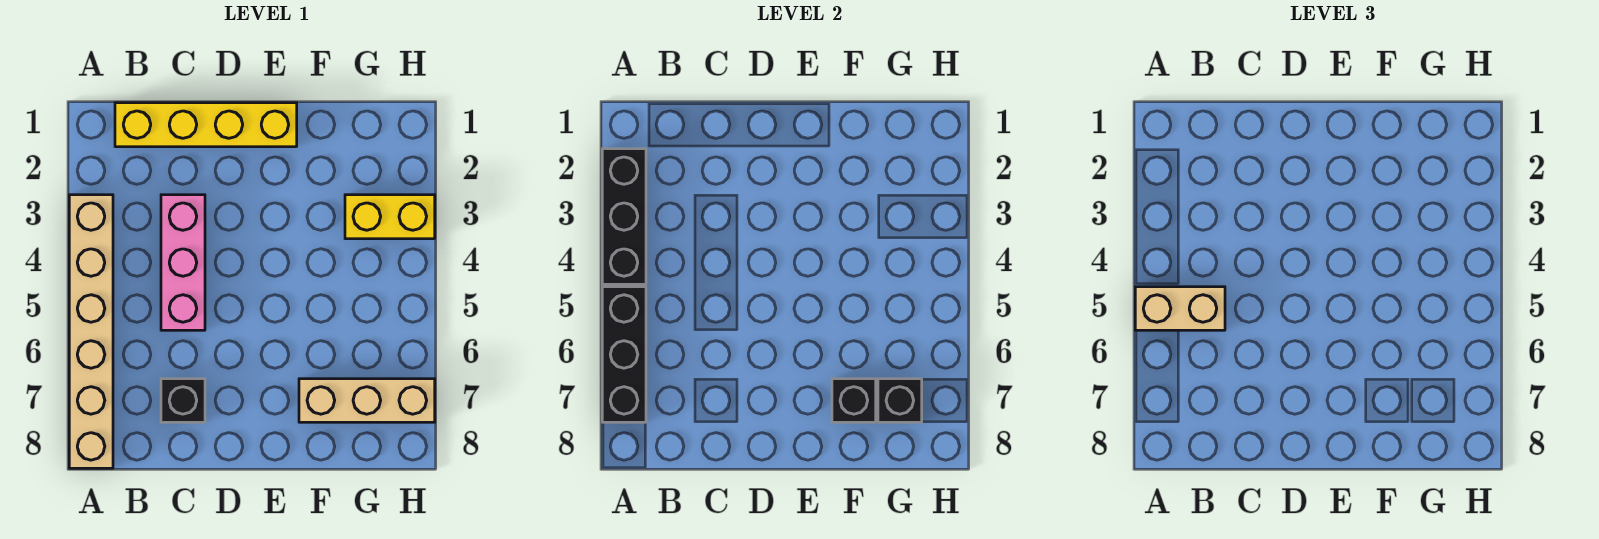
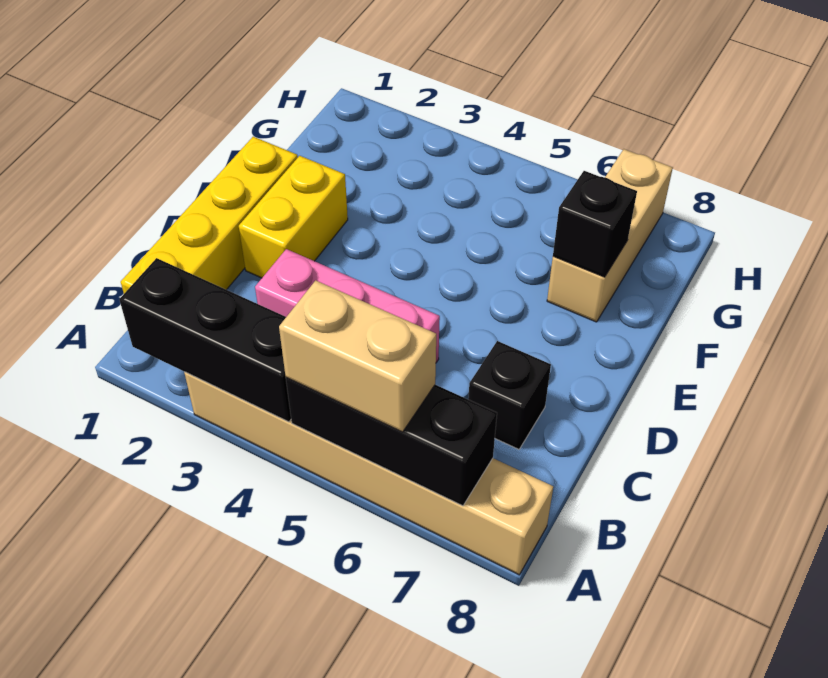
tan 1x2 brick [1135,287,1225,330] -> tan 1x2 brick turned to [279,280,436,432]
yellow 1x2 brick [345,195,435,239] -> yellow 1x2 brick moved to [239,156,348,278]
black 1x1 brick [878,379,922,422] -> none

